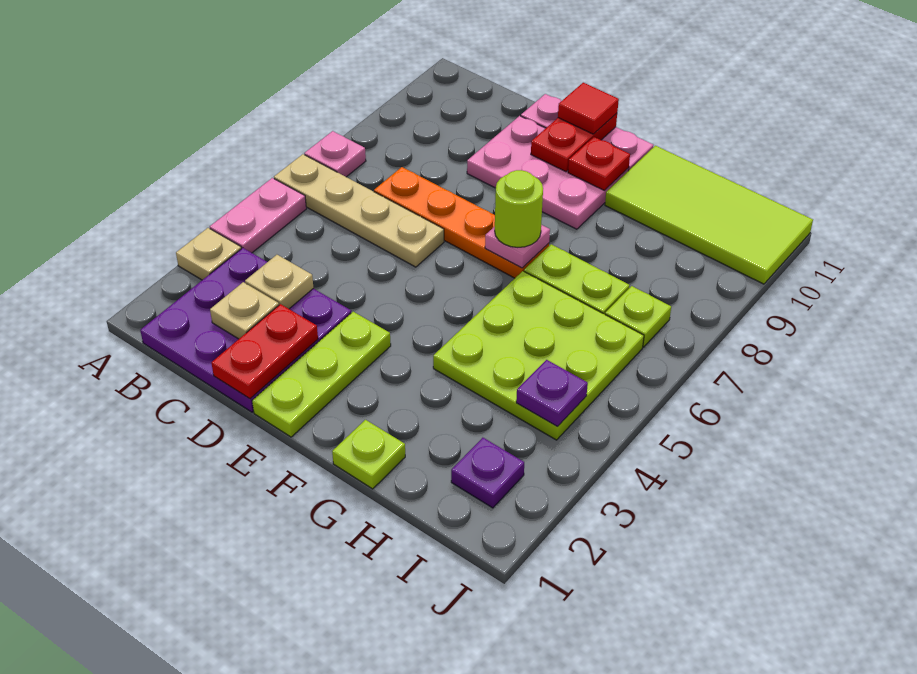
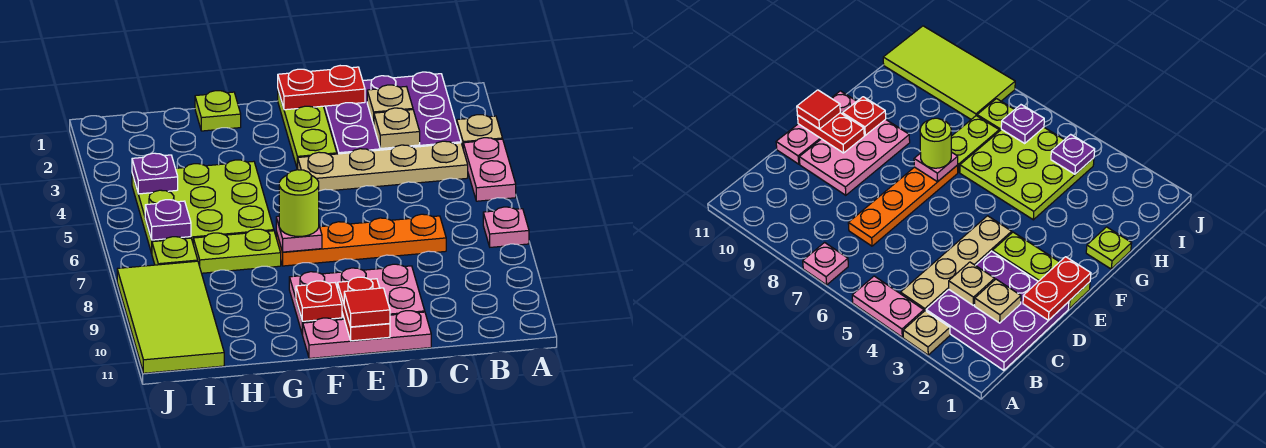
tan 1x4 plate [274,154,444,267] -> tan 1x4 plate moved to [298,141,468,191]
red 1x2 plate [212,304,318,399] -> red 1x2 plate turned to [278,66,365,110]
lime 2x4 tile [605,146,813,284] -> lime 2x4 tile turned to [117,261,224,373]
purple 1x1 plate [451,438,524,508] -> purple 1x1 plate moved to [145,200,191,240]

